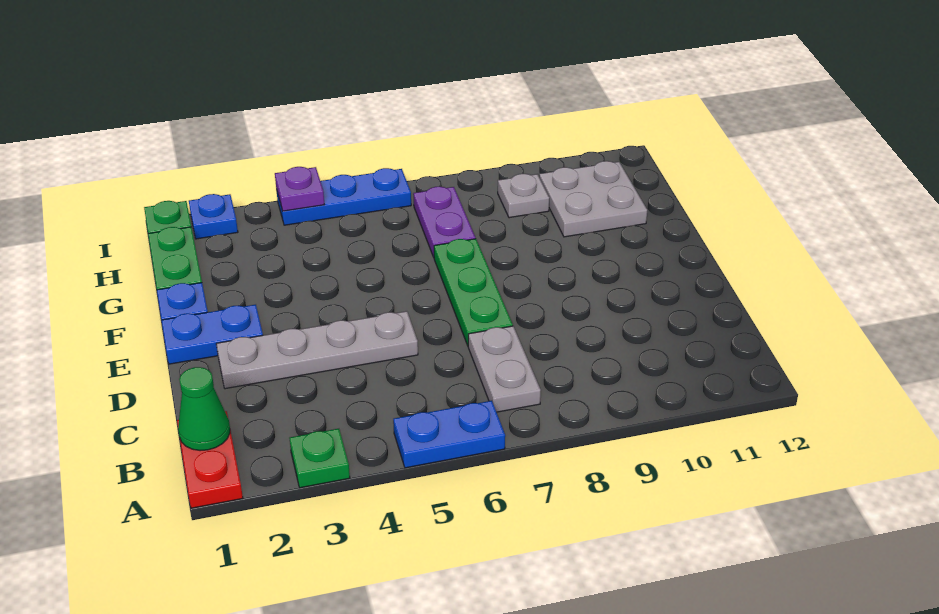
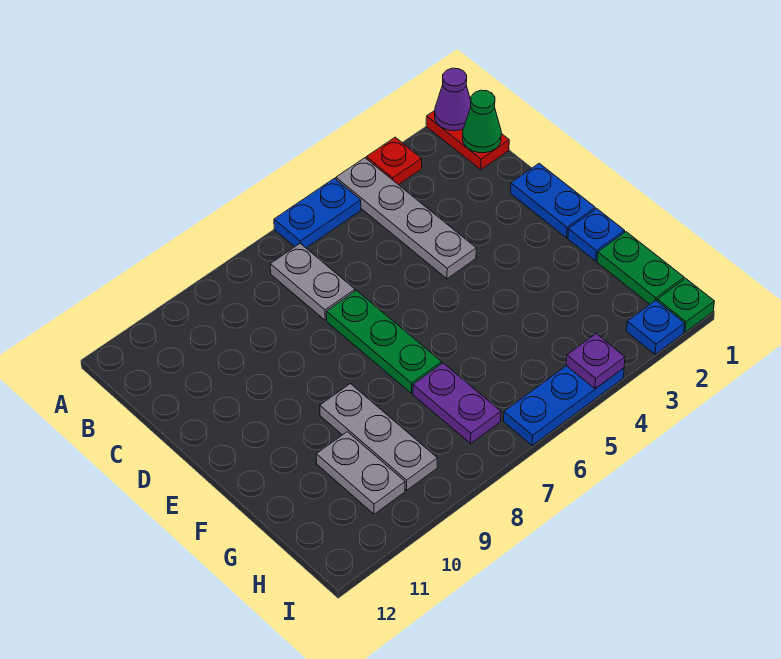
none -> purple 1x1 cone [435,68,471,131]
green 1x1 plate [290,429,350,488] -> red 1x1 plate [366,137,422,185]
grey 1x4 plate [216,311,418,389] -> grey 1x4 plate turned to [336,158,476,279]
blue 1x2 plate [162,305,263,364] -> blue 1x2 plate turned to [510,163,595,238]
grey 2x2 plate [539,161,647,237] -> grey 1x2 plate [316,432,405,514]
grey 1x1 plate [498,174,549,218] -> grey 1x3 plate [320,384,437,490]

